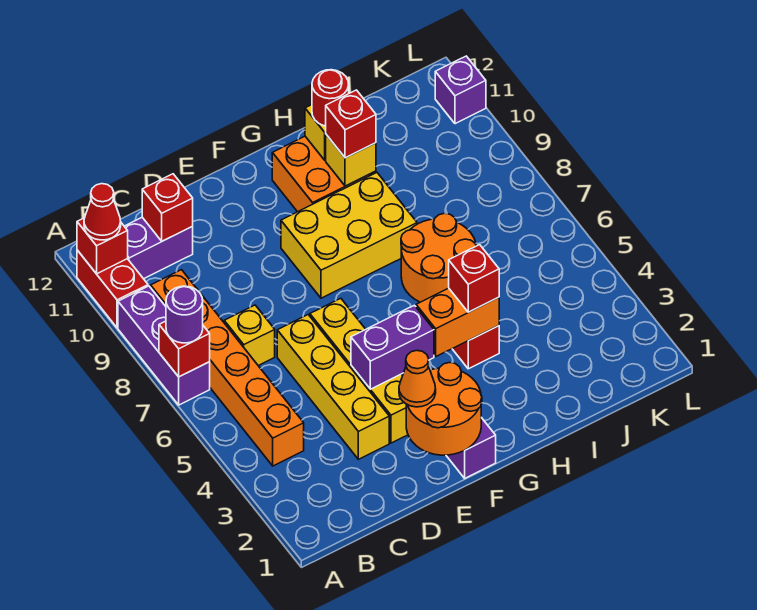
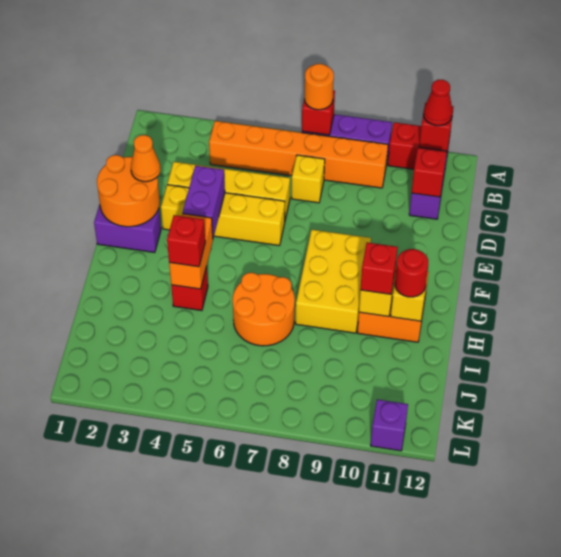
purple 1x1 round brick [166,286,203,343] -> orange 1x1 round brick [305,64,334,110]

